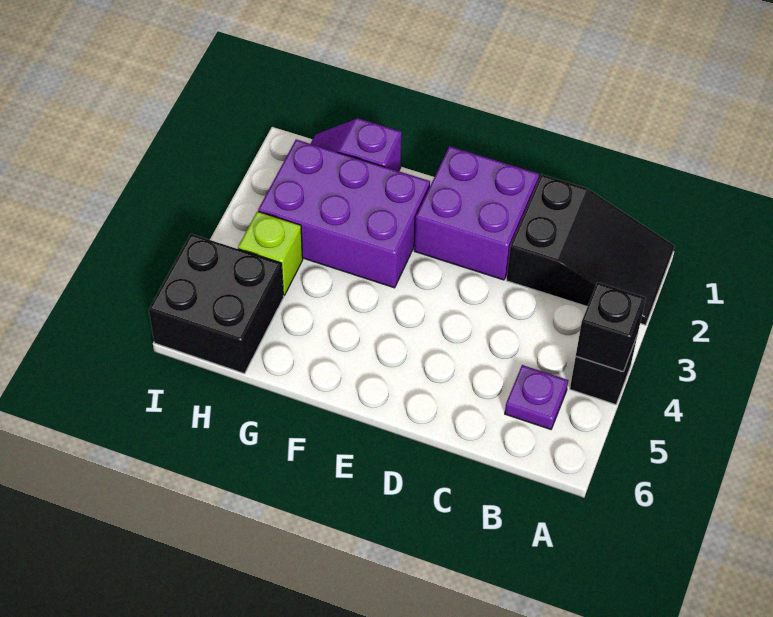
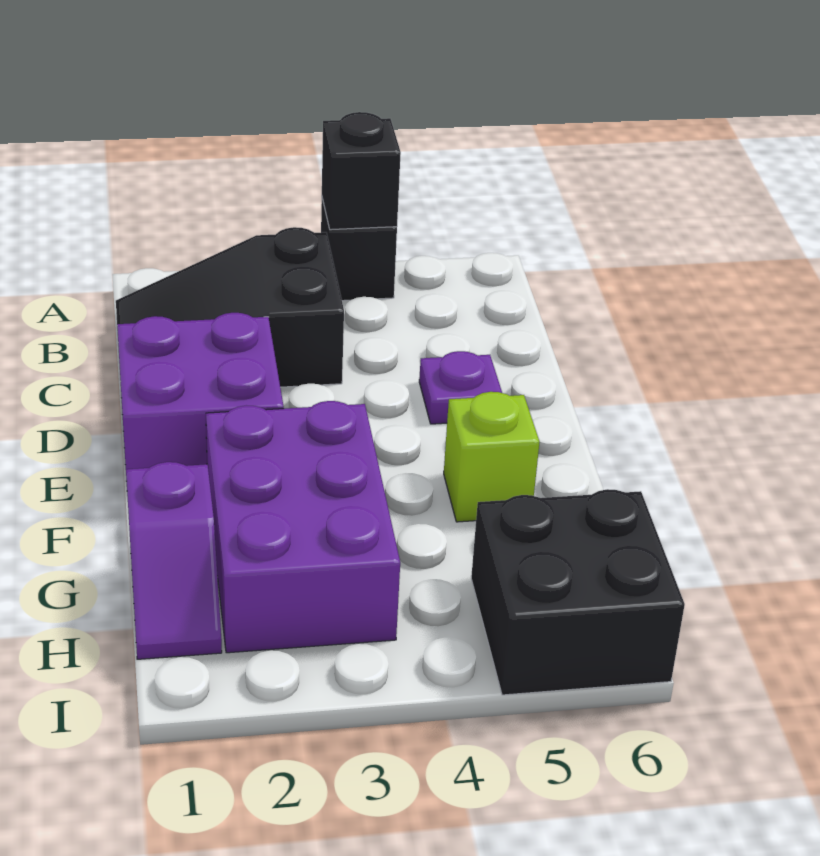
black 2x3 slope [506,175,674,325] -> black 2x3 slope turned to [116,227,344,387]
purple 1x1 plate [505,365,568,429] -> purple 1x1 plate moved to [419,351,502,424]
lime 1x1 brick [238,211,303,295] -> lime 1x1 brick moved to [444,392,540,522]

